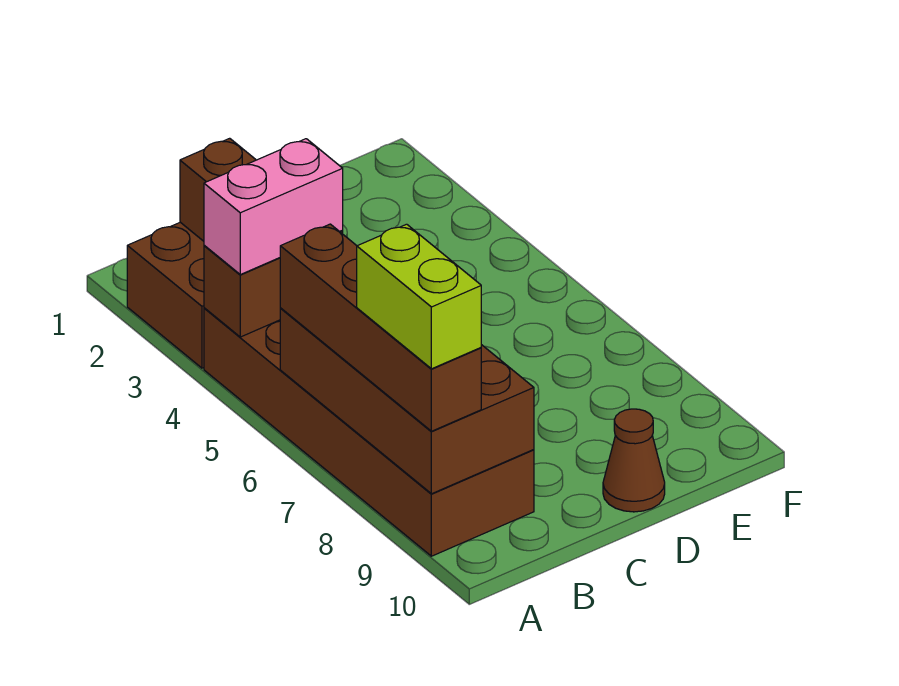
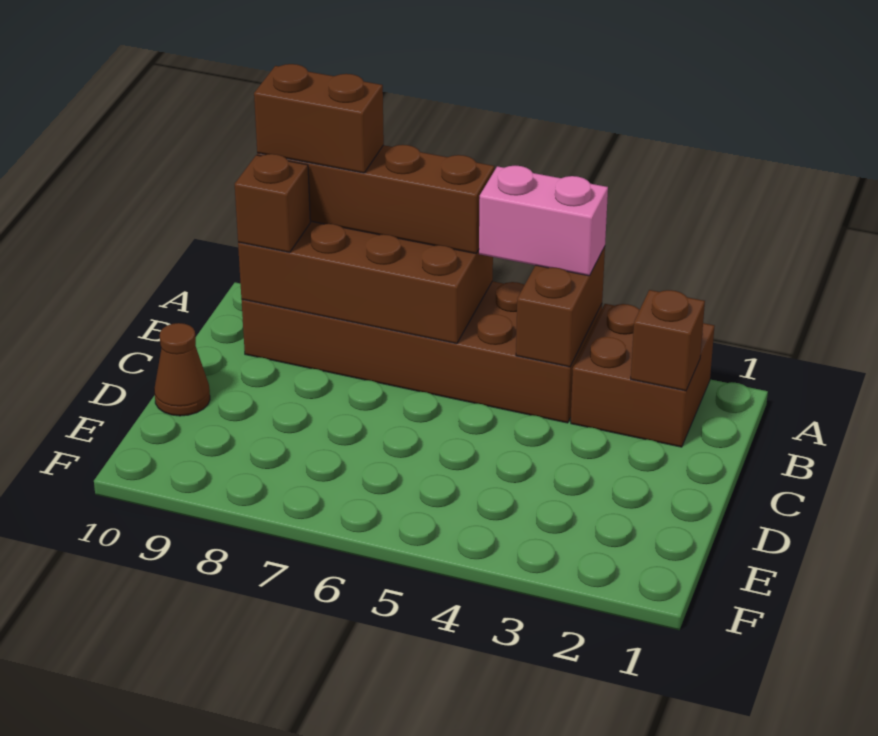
pink 1x2 brick [204,139,343,275] -> pink 1x2 brick turned to [479,166,608,276]
lime 1x2 brick [357,224,481,369] -> brown 1x2 brick [254,64,384,173]
none -> brown 1x1 brick [235,154,310,252]

